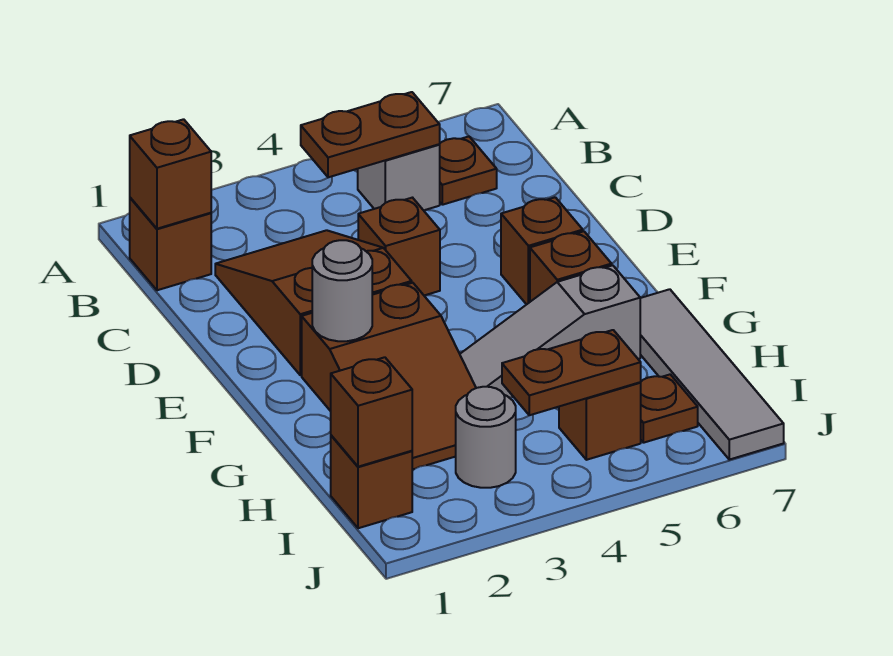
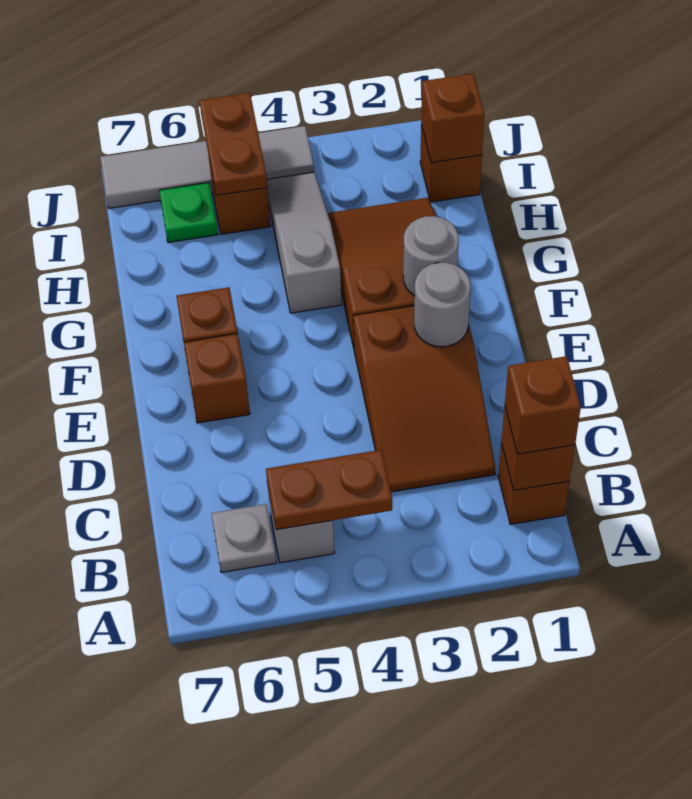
brown 1x1 plate [439,137,497,205] -> grey 1x1 plate [211,504,276,573]
brown 1x1 brick [358,198,440,295] -> brown 1x1 brick moved to [505,356,581,454]
grey 1x3 slope [460,265,640,398] -> grey 1x3 slope turned to [267,172,342,313]
grey 1x4 tile [640,289,784,460] -> grey 1x4 tile turned to [100,126,314,208]
grey 1x1 round brick [456,387,516,488] -> grey 1x1 round brick moved to [414,262,471,347]
brown 1x2 plate [502,330,641,415] -> brown 1x2 plate turned to [200,93,267,195]
brown 1x1 plate [640,374,698,443] -> green 1x1 plate [159,183,218,243]

